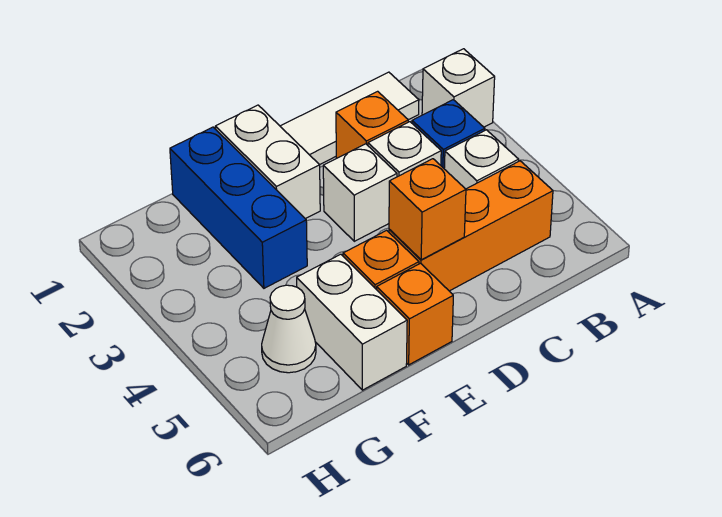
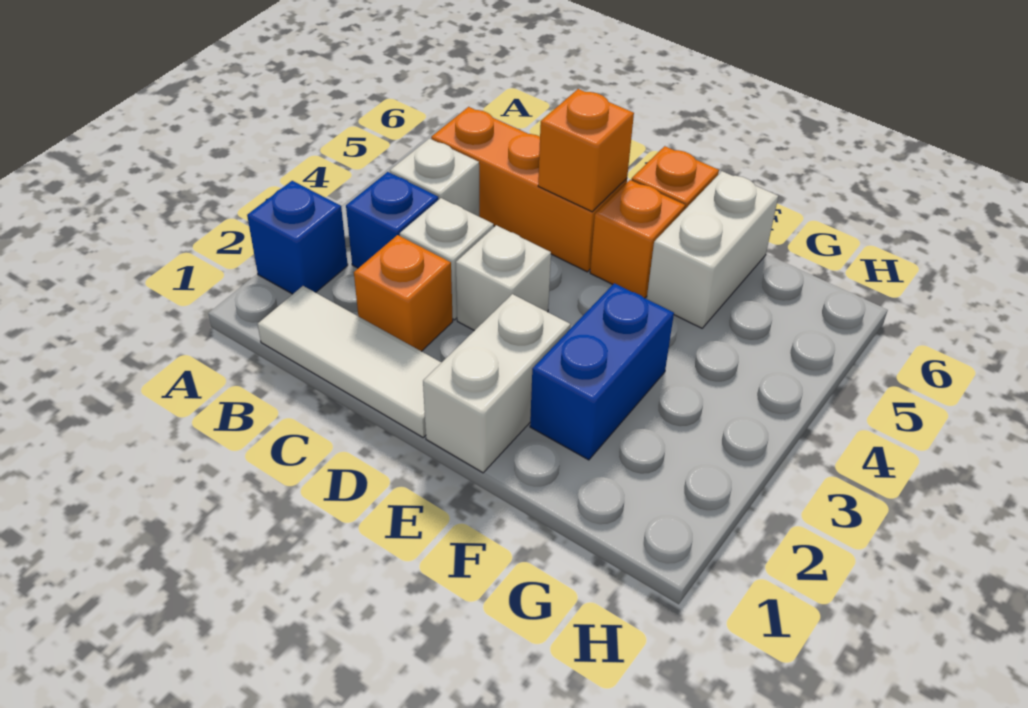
white 1x1 brick [422,49,495,127] -> blue 1x1 brick [247,181,348,294]
blue 1x3 brick [170,127,307,288] -> blue 1x2 brick [530,283,674,460]
white 1x1 cone [262,285,316,373] -> none

